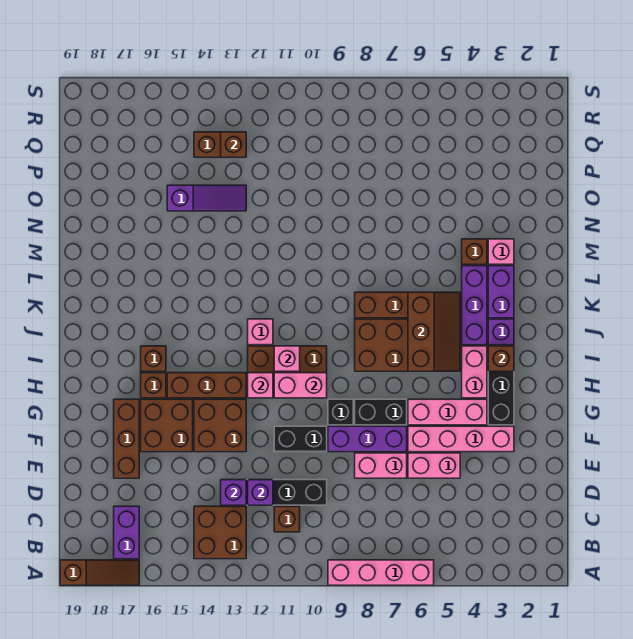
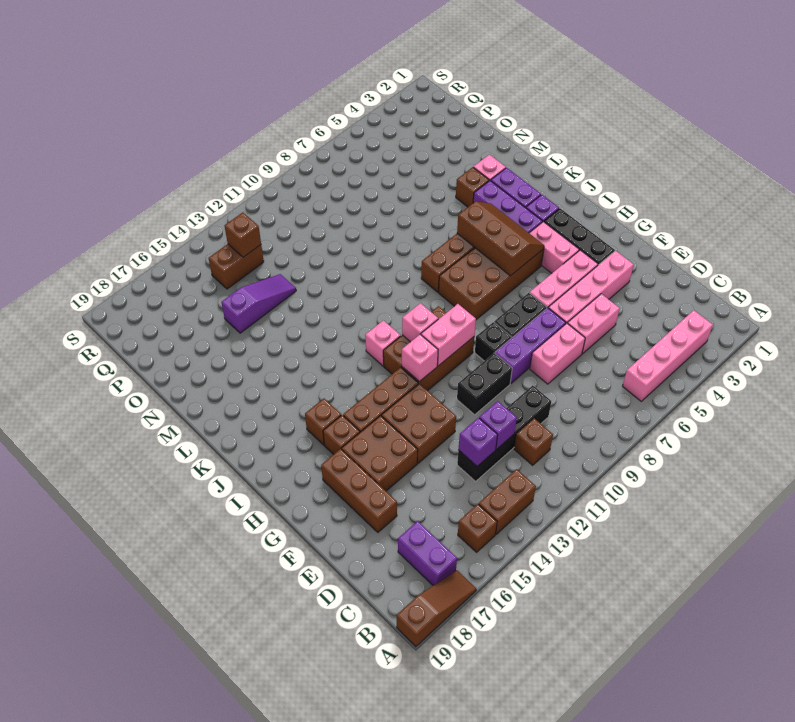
pink 1x4 brick [328,560,434,585] -> pink 1x4 brick moved to [623,310,713,401]
brown 2x2 brick [194,506,246,559] -> brown 1x2 brick [479,469,536,534]
brown 1x1 brick [488,346,514,371] -> brown 1x1 brick moved to [458,504,497,552]

